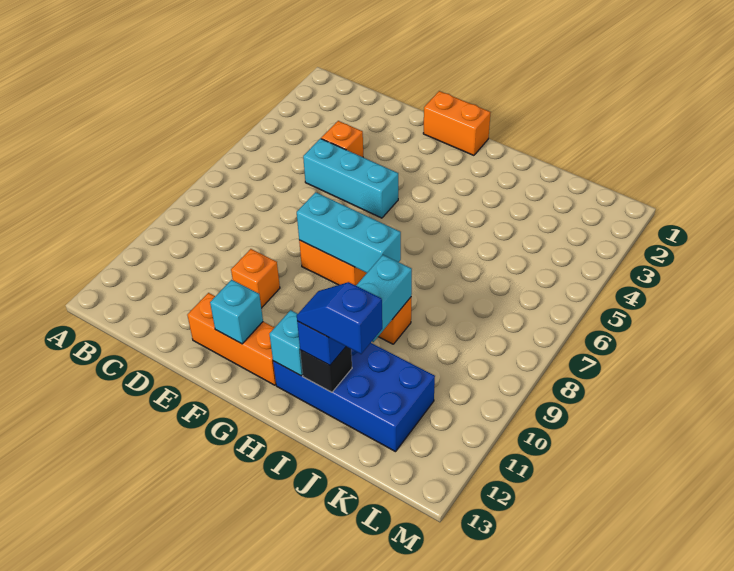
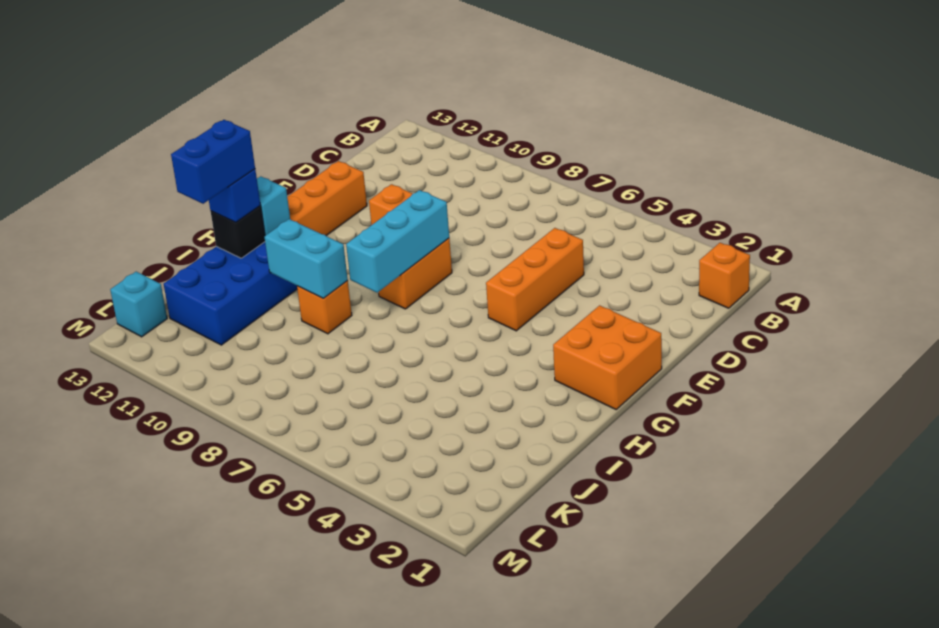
orange 1x1 brick [321,121,363,157] -> orange 1x1 brick moved to [699,243,750,308]
cyan 1x3 brick [303,139,398,218] -> orange 1x3 brick [486,228,584,331]
orange 1x2 brick [423,91,491,155] -> orange 2x2 brick [553,305,662,409]
cyan 1x1 brick [210,280,263,344] -> cyan 1x1 brick moved to [110,272,167,337]
blue 1x2 slope [297,282,382,354] -> blue 1x2 brick [171,120,255,204]

